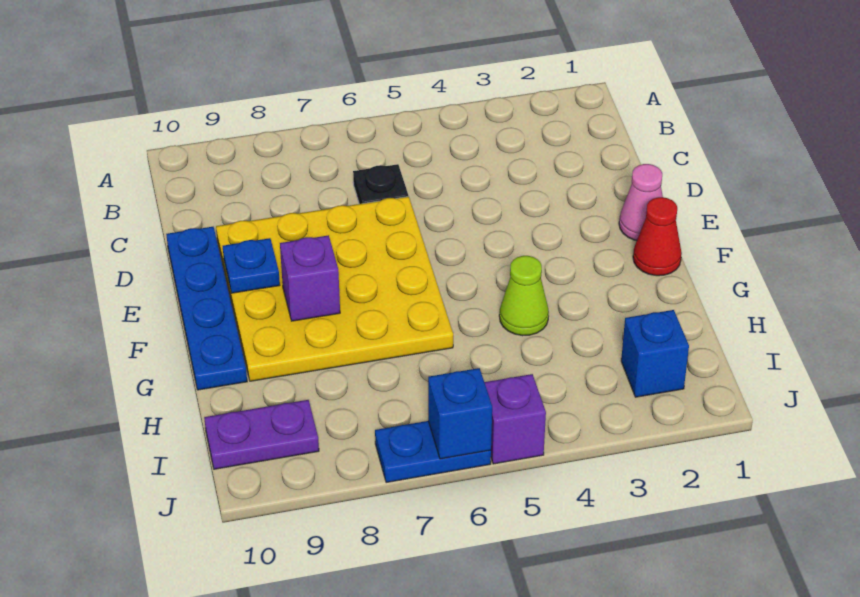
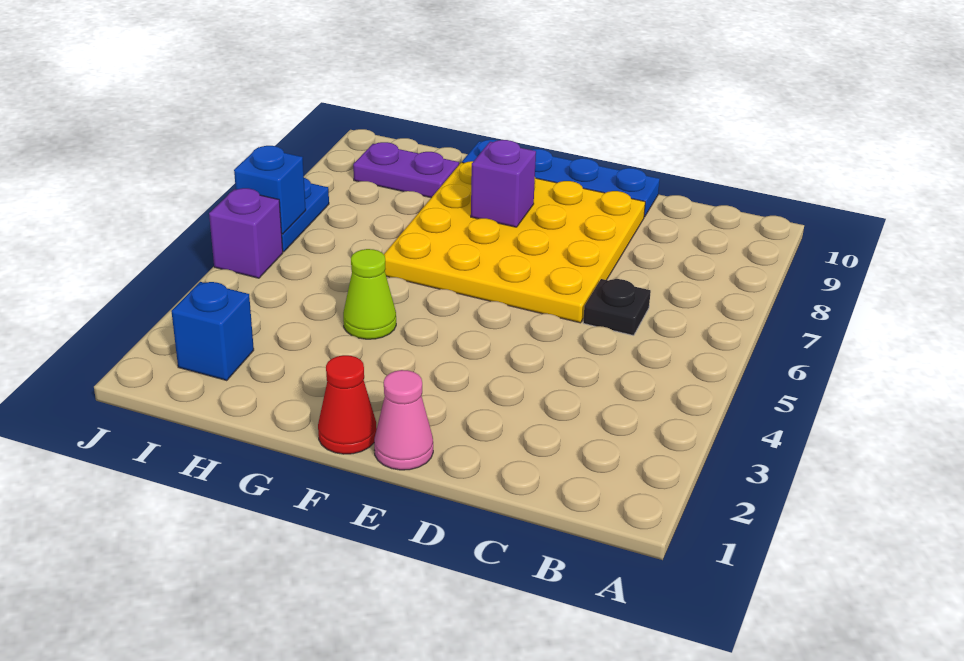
blue 1x1 plate [223,238,280,293] -> none
purple 1x2 plate [204,400,319,469] -> purple 1x2 plate turned to [353,142,459,198]

